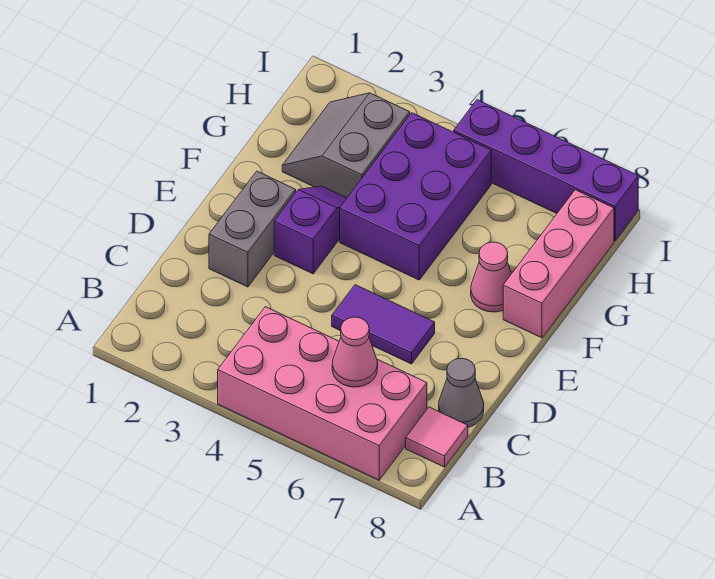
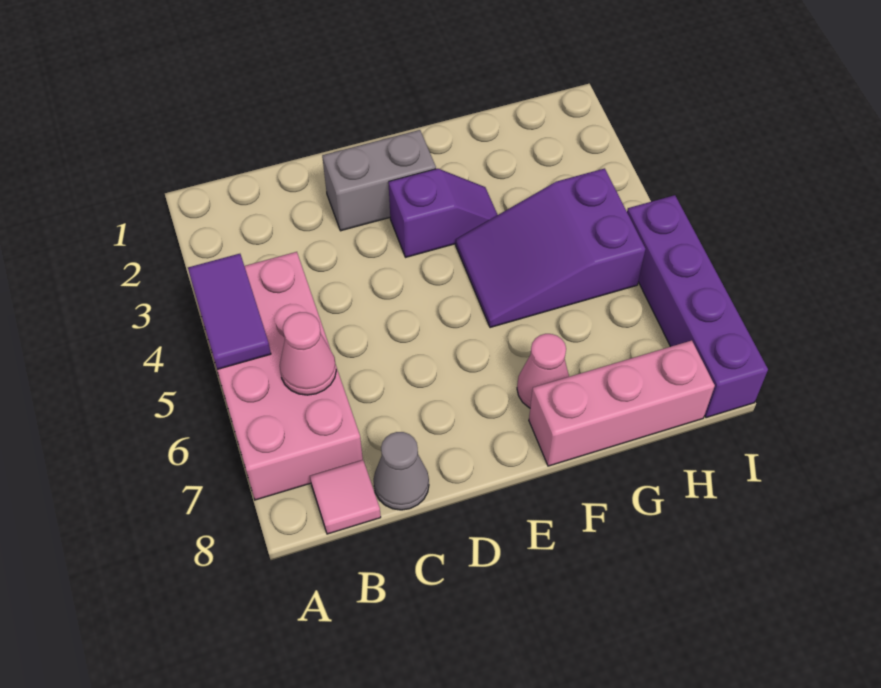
purple 1x2 tile [332,285,435,364] -> purple 1x2 tile moved to [188,254,271,369]
purple 2x3 brick [340,113,491,280] -> purple 2x3 slope [456,168,645,328]
grey 2x2 slope [282,93,410,198] -> none

